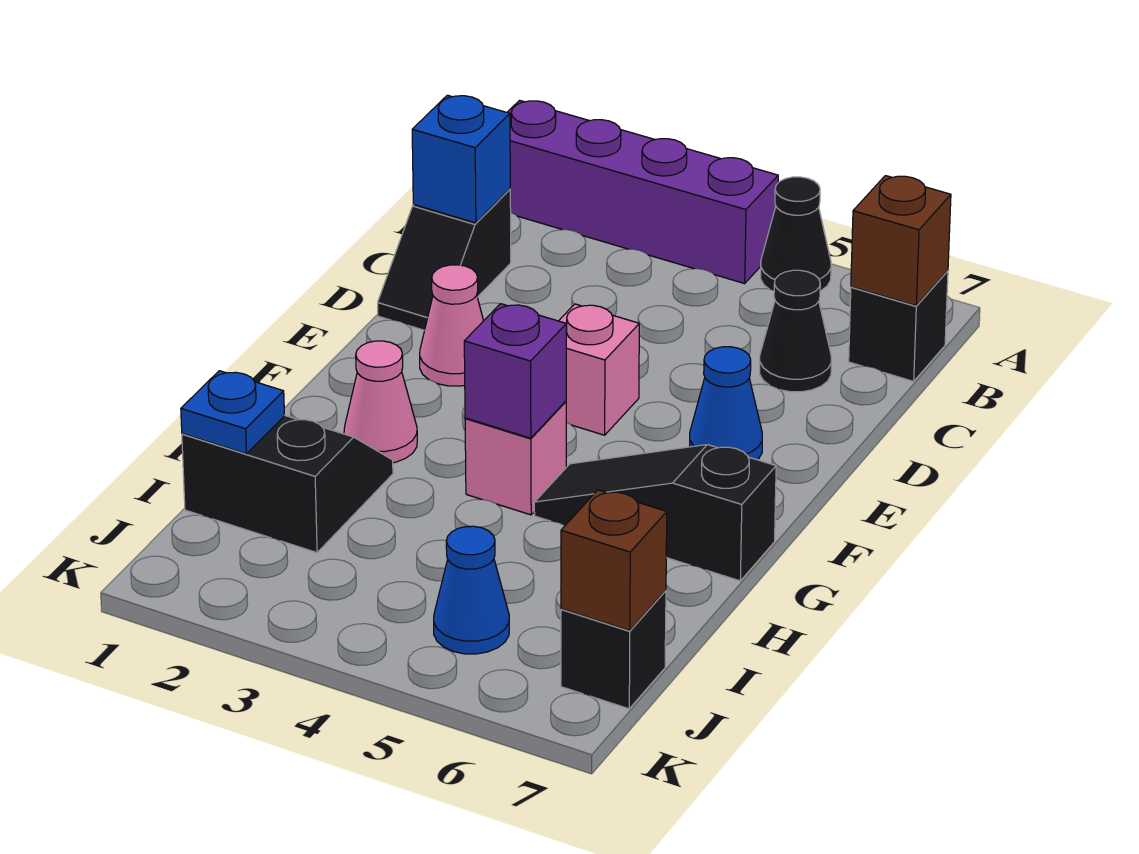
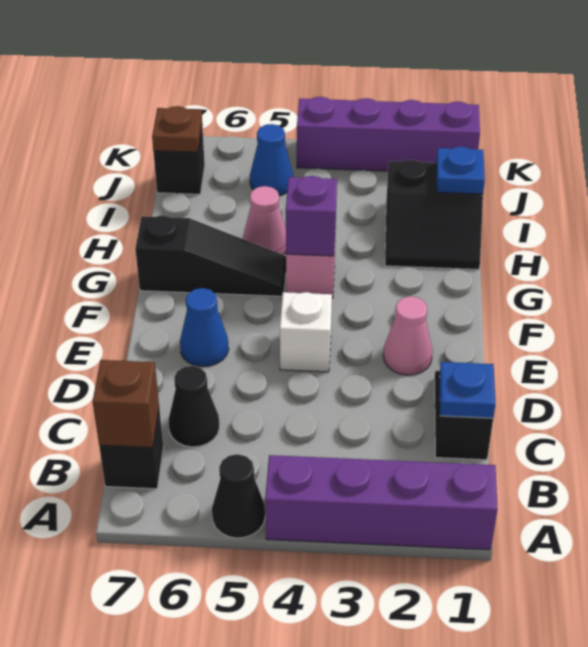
blue 1x1 brick [412,95,510,223] -> blue 1x1 plate [439,362,496,418]
pink 1x1 brick [559,304,639,435] -> white 1x1 brick [280,292,332,372]
pink 1x1 cone [344,341,417,463] -> pink 1x1 cone moved to [243,186,286,255]
brown 1x1 brick [561,490,667,631] -> brown 1x1 plate [152,106,202,152]
none -> purple 1x4 brick [297,97,480,171]

